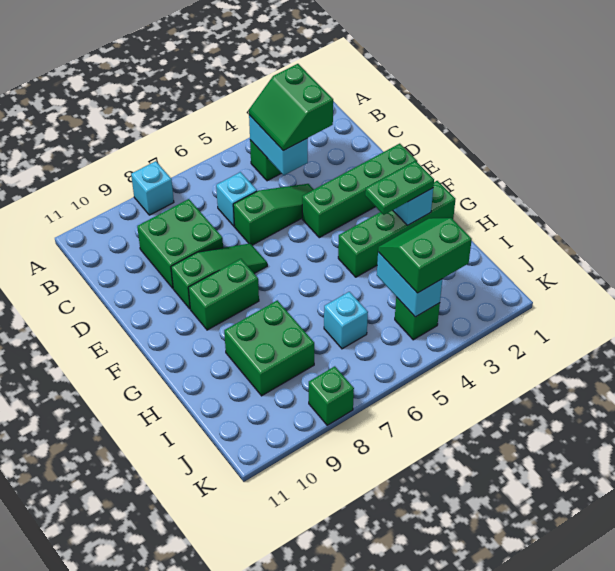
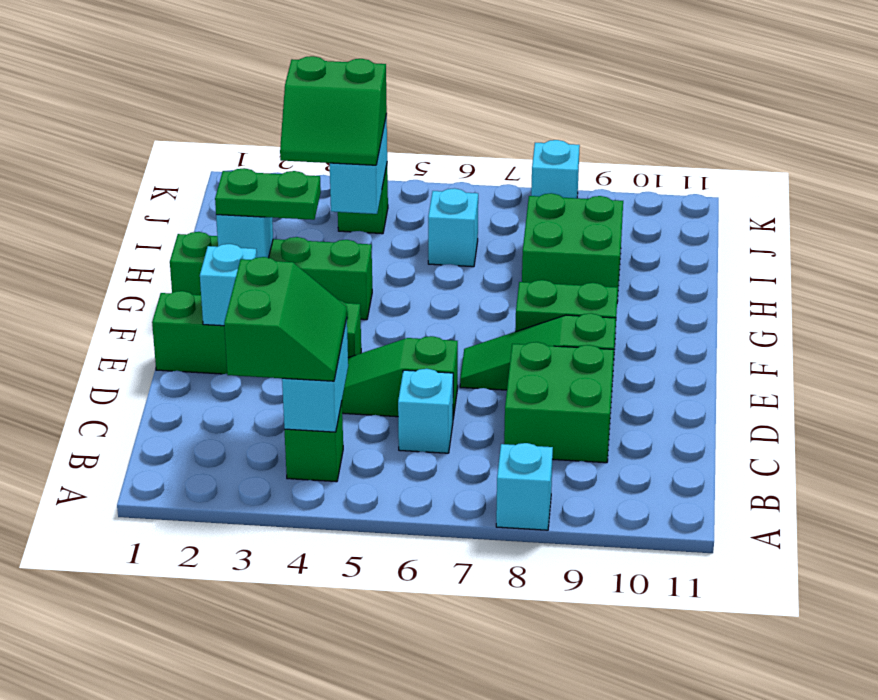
none -> cyan 1x1 brick [200,244,257,326]
green 1x1 brick [309,366,354,425] -> cyan 1x1 brick [531,140,580,198]

